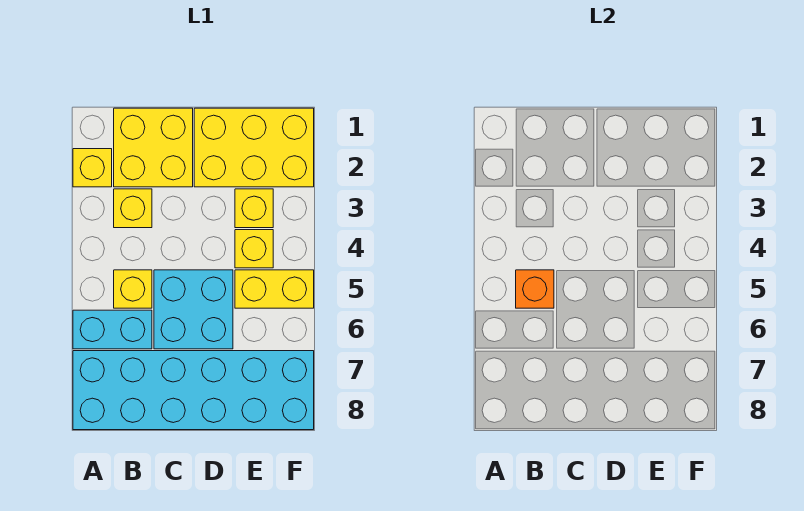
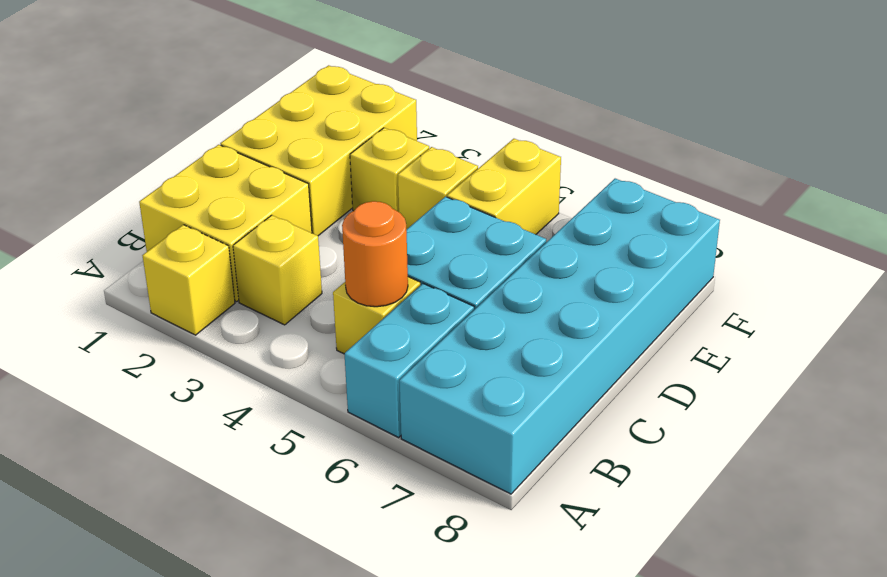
orange 1x1 brick [516,270,554,308] -> orange 1x1 round brick [342,201,408,307]

